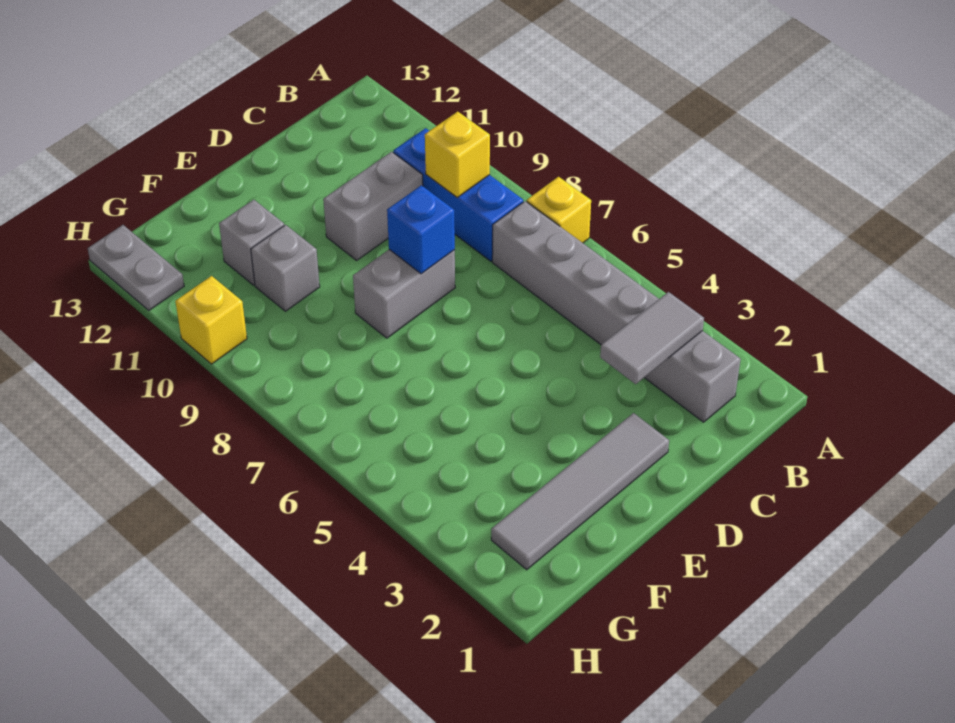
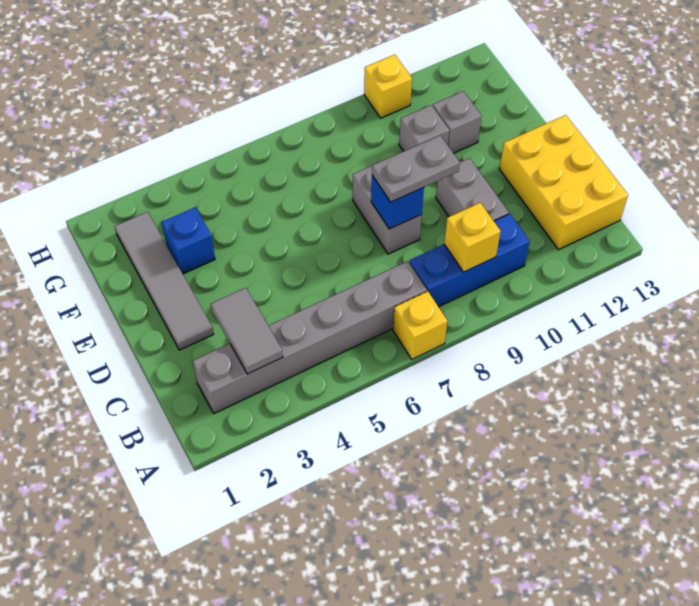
none -> yellow 2x3 brick [499,115,628,250]
none -> blue 1x1 brick [162,208,215,274]
grey 1x2 plate [88,225,184,310] -> grey 1x2 plate moved to [372,136,460,202]

